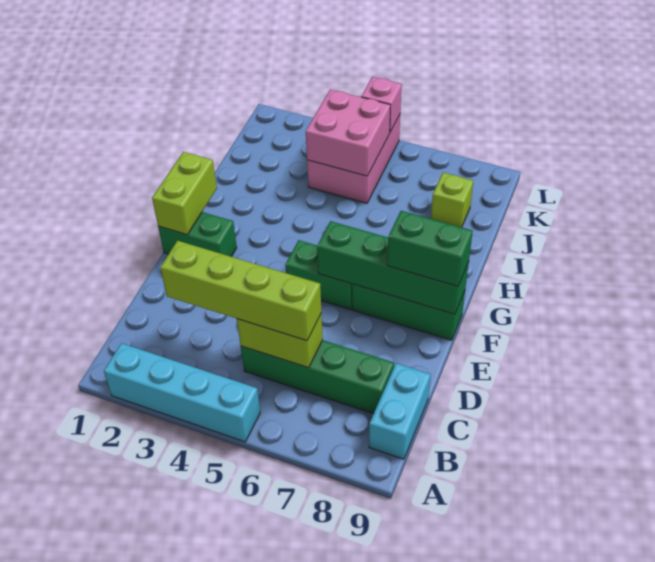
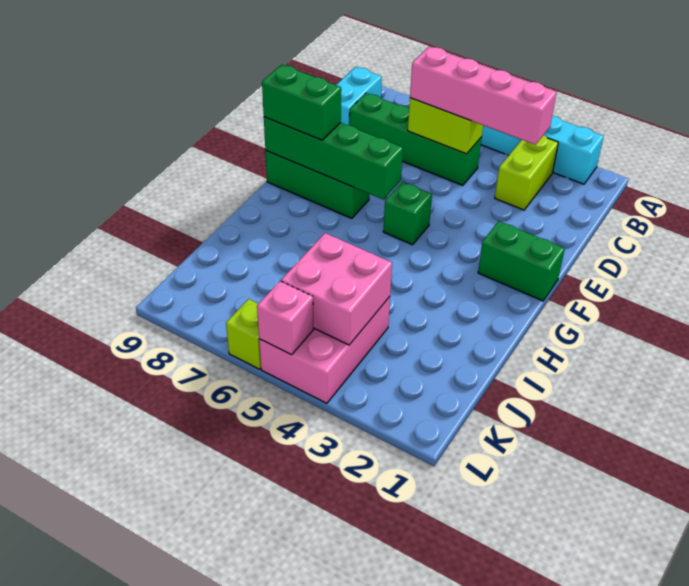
lime 1x4 brick [160,241,321,341] -> pink 1x4 brick [410,47,557,145]
lime 1x2 brick [152,152,217,235] -> lime 1x2 brick moved to [495,135,558,210]
green 1x2 brick [285,240,352,310] -> green 1x1 brick [383,182,432,245]
lime 1x1 brick [431,173,473,227] -> lime 1x1 brick moved to [226,299,261,369]

